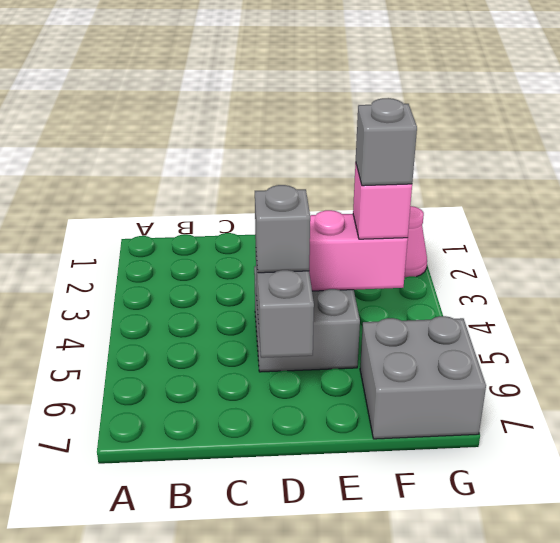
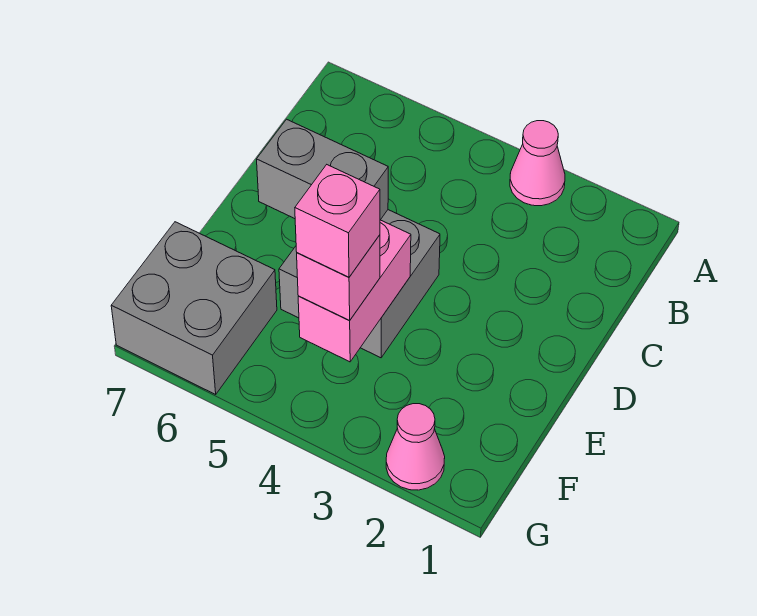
none -> pink 1x1 cone [510,121,565,206]
grey 1x1 brick [255,185,310,273] -> none
grey 1x1 brick [356,98,417,186] -> pink 1x1 brick [295,165,380,277]

